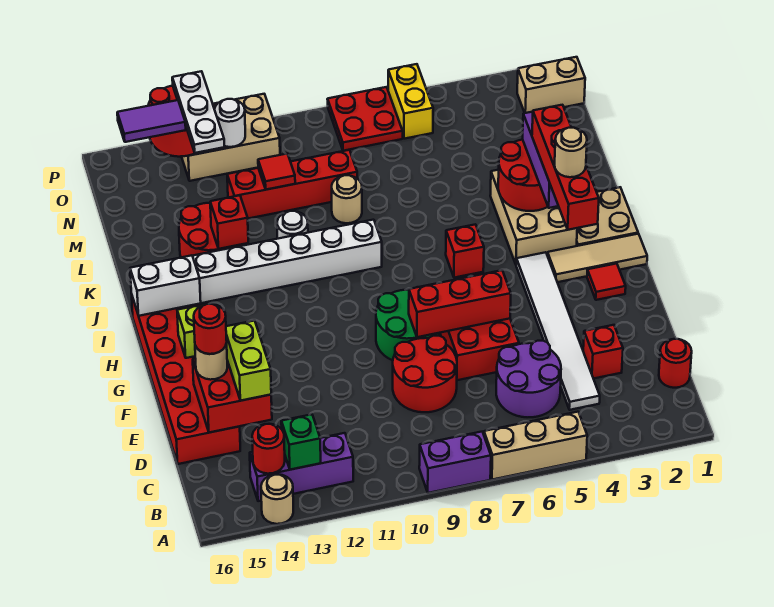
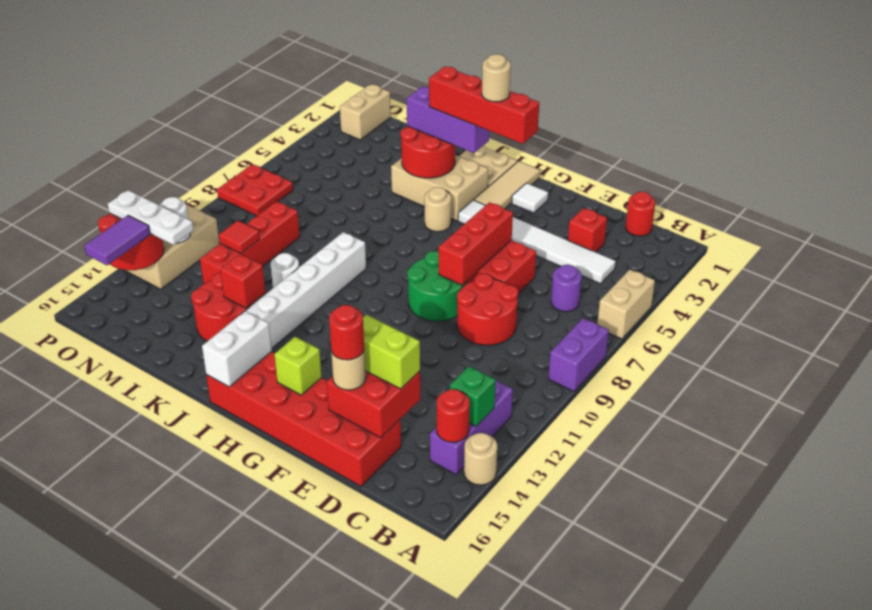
tan 1x3 brick [484,412,587,480] -> tan 1x2 brick [597,270,655,339]
purple 2x2 round brick [496,341,561,417] -> purple 1x1 round brick [551,265,582,312]
red 1x1 tile [587,263,626,300] -> white 1x1 tile [512,183,548,213]
red 1x1 brick [446,224,484,278] -> none
tan 1x1 round brick [332,175,362,223] -> tan 1x1 round brick moved to [424,187,451,232]
yellow 1x2 brick [388,64,433,139] -> none

